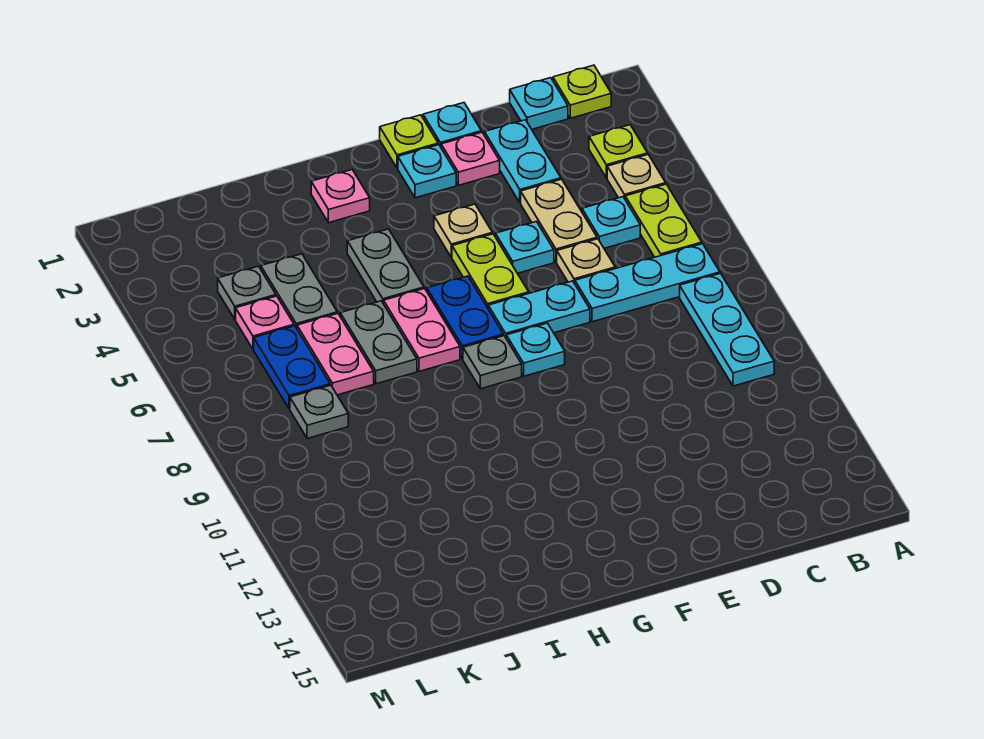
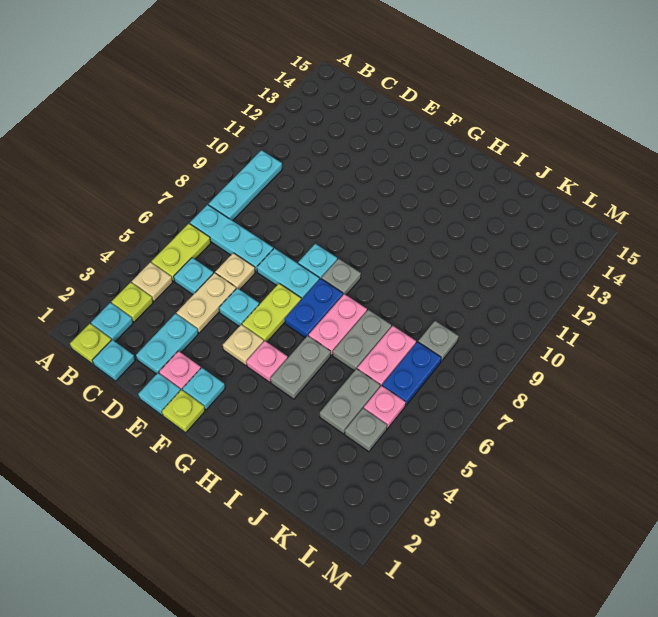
none -> cyan 1x1 plate [91,303,133,342]
pink 1x1 plate [311,170,370,223] -> pink 1x1 plate moved to [246,341,288,382]

